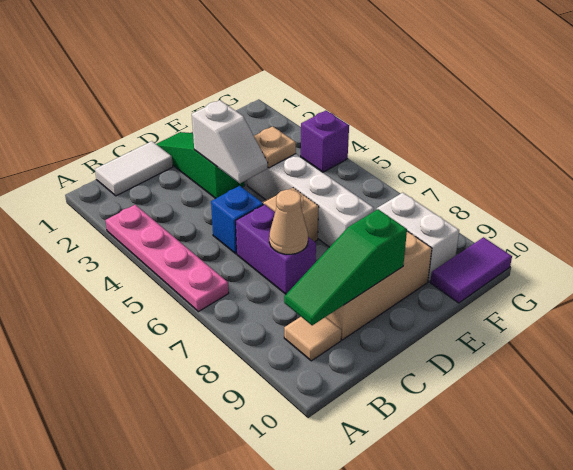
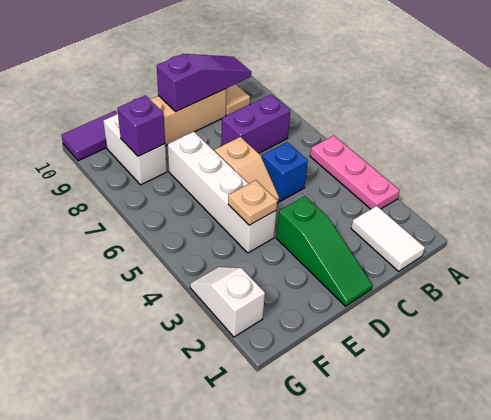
pink 1x4 plate [105,205,229,312] -> pink 1x3 plate [310,136,400,209]
white 1x2 tile [95,141,173,196] -> white 1x2 tile turned to [351,206,425,271]
green 1x3 slope [284,209,407,325] -> purple 1x3 slope [157,54,251,111]
purple 1x2 brick [236,204,316,294] -> purple 1x2 brick turned to [221,94,290,153]
tan 1x1 cone [269,190,308,254] -> none
white 1x2 slope [192,100,268,183] -> white 1x2 slope moved to [190,267,265,337]
purple 1x1 brick [301,111,349,172] -> purple 1x1 brick moved to [117,96,165,156]

